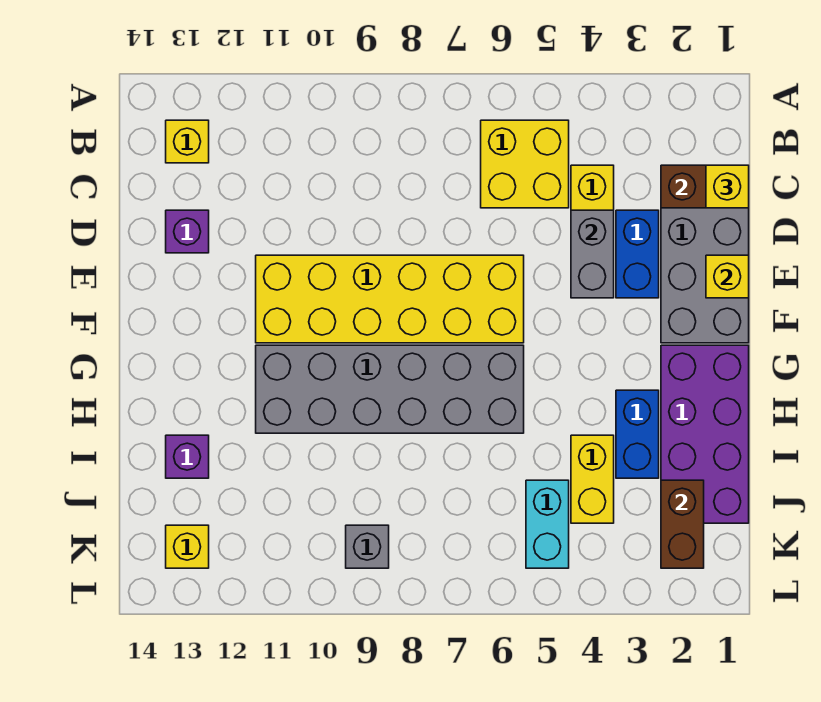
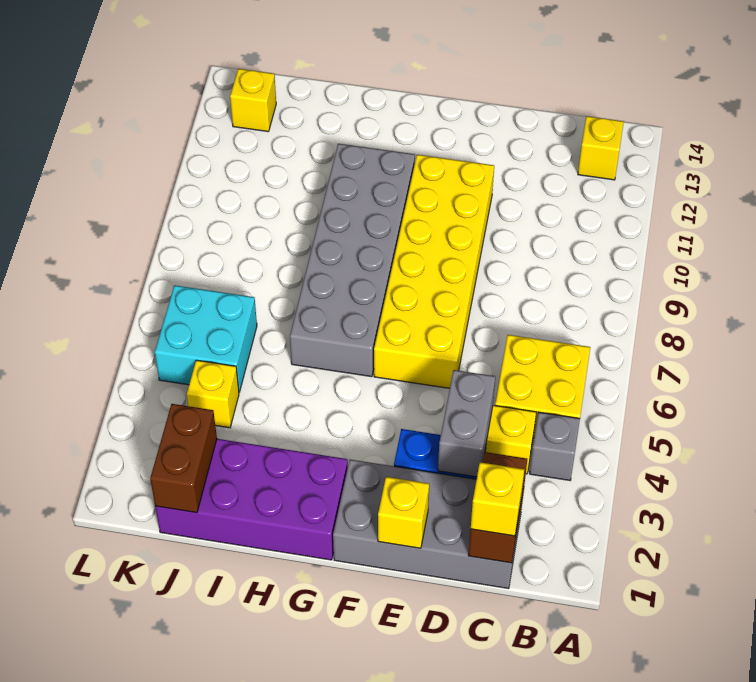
grey 1x2 brick [571,210,614,298] -> grey 1x2 brick turned to [438,370,495,477]
purple 1x1 brick [166,210,209,253] -> none
blue 1x2 brick [616,390,659,478] -> none
yellow 1x2 brick [571,435,614,523] -> yellow 1x1 brick [187,360,239,428]
purple 1x1 brick [166,435,209,478] -> none
brown 1x2 brick [661,480,704,568] -> brown 1x2 brick turned to [150,404,217,513]
cyan 1x2 brick [526,480,569,568] -> cyan 2x2 brick [155,285,257,392]
grey 1x1 brick [346,525,389,568] -> grey 1x1 brick moved to [530,412,580,480]

